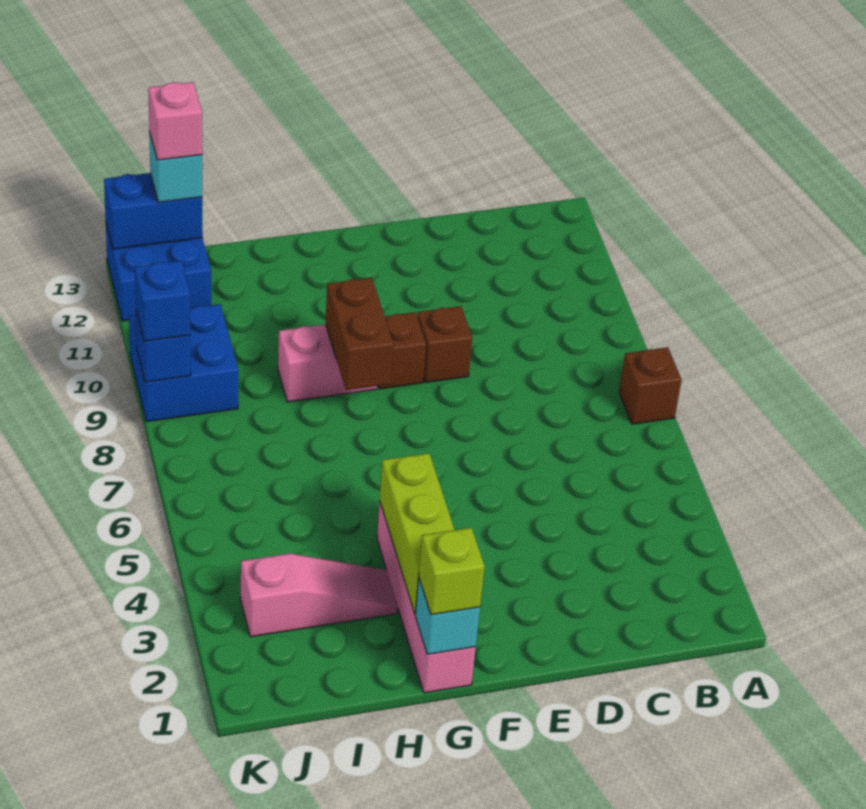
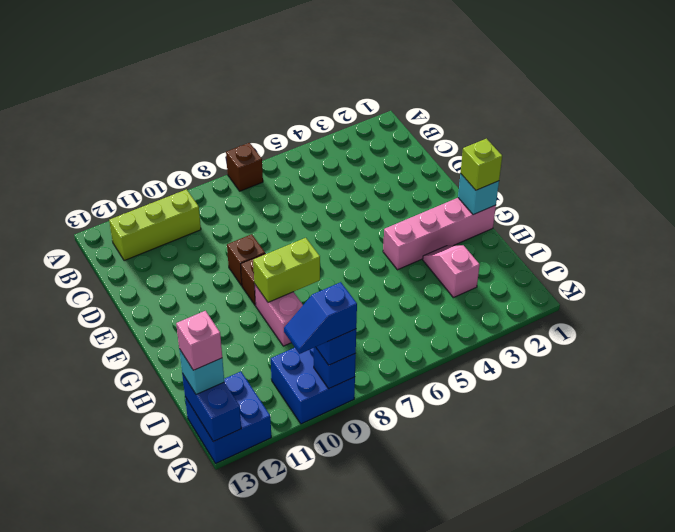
lime 1x3 brick [380,453,455,614] -> lime 1x3 brick moved to [109,189,201,261]
brown 1x2 brick [326,278,394,390] -> lime 1x2 brick [253,238,320,302]
pink 1x3 slope [241,554,398,637] -> pink 1x2 slope [423,245,480,298]
none -> blue 1x2 slope [284,282,357,354]

